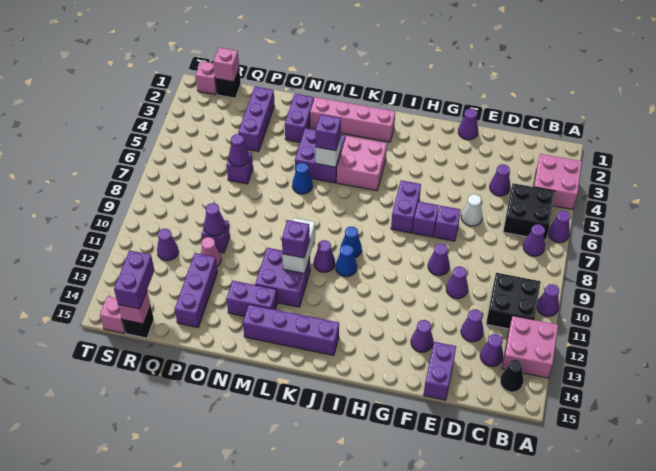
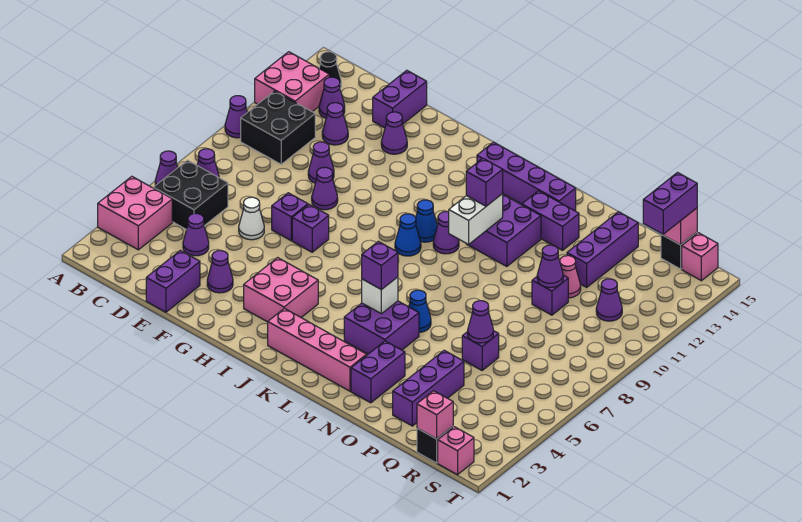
purple 1x1 cone [458,108,478,140] -> purple 1x1 cone moved to [207,251,233,293]
purple 1x2 brick [391,180,421,233] -> purple 1x2 brick moved to [146,250,200,312]
pink 2x2 brick [337,136,387,191] -> pink 2x2 brick moved to [244,258,318,322]

